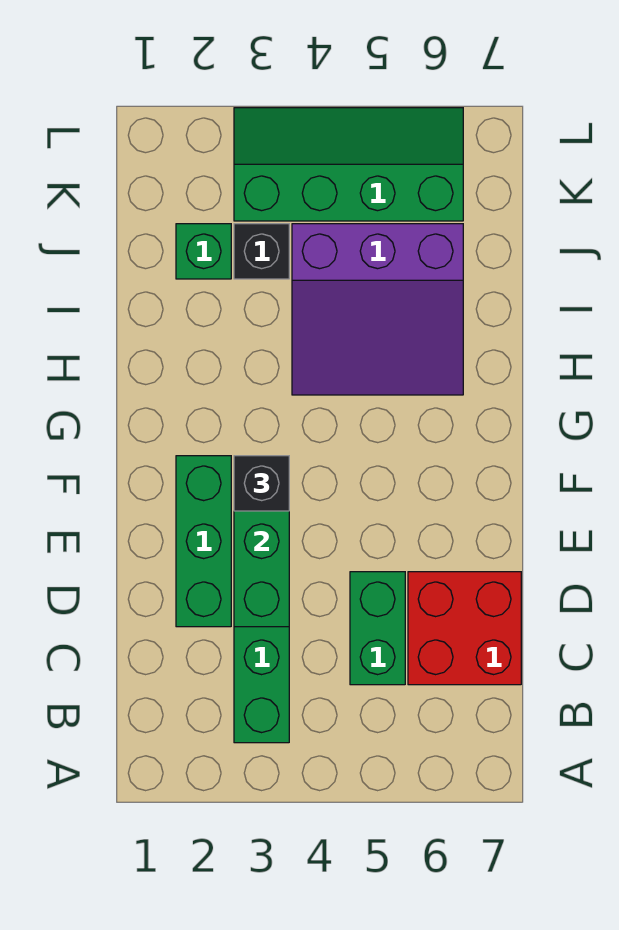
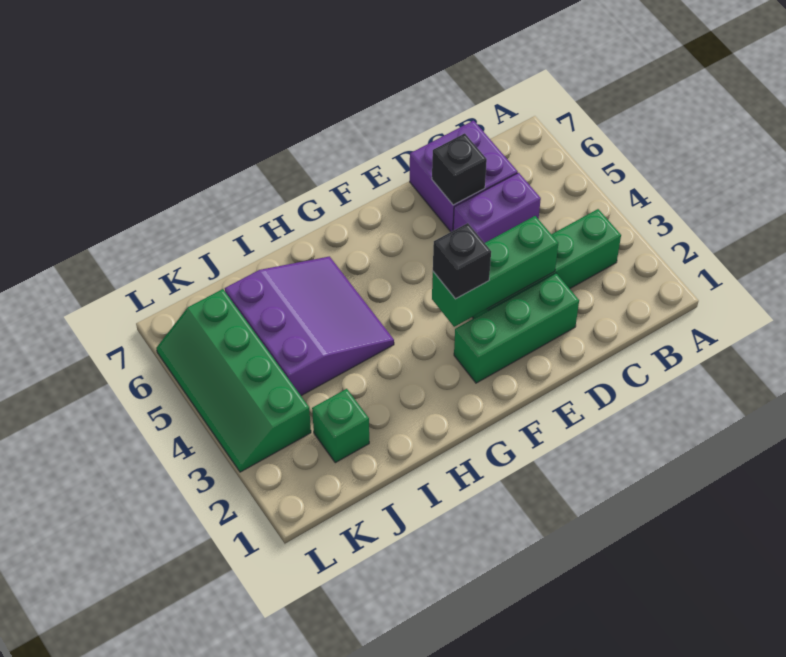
green 1x2 brick [350,572,405,685] -> purple 1x2 brick [453,173,541,243]
red 2x2 brick [408,572,521,685] -> purple 2x2 brick [410,121,518,232]
black 1x1 brick [234,224,289,279] -> black 1x1 brick moved to [432,133,487,205]

